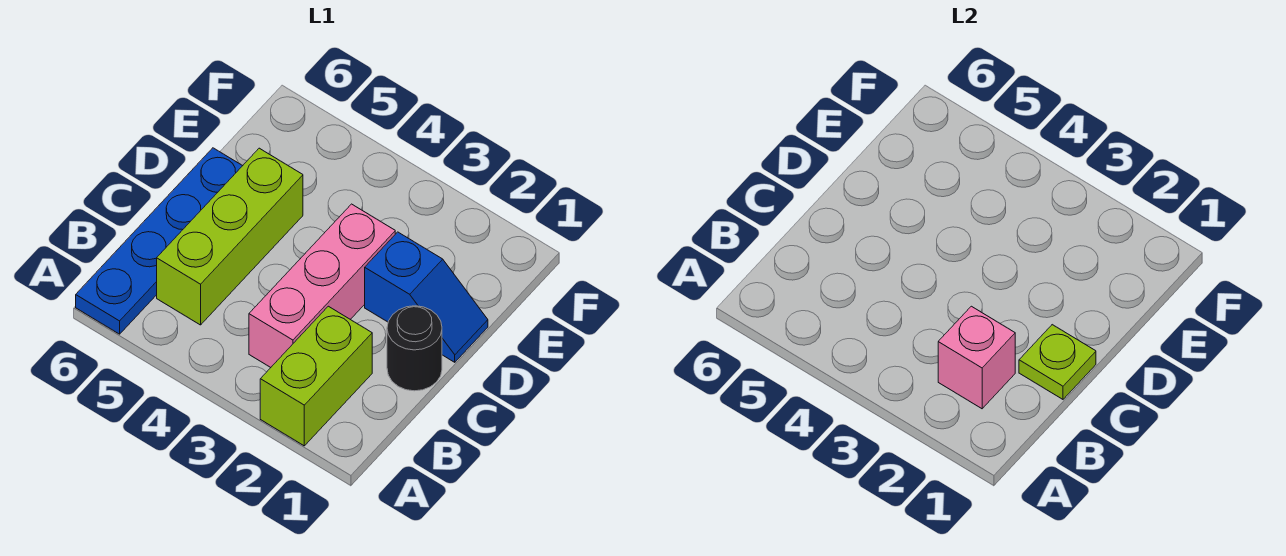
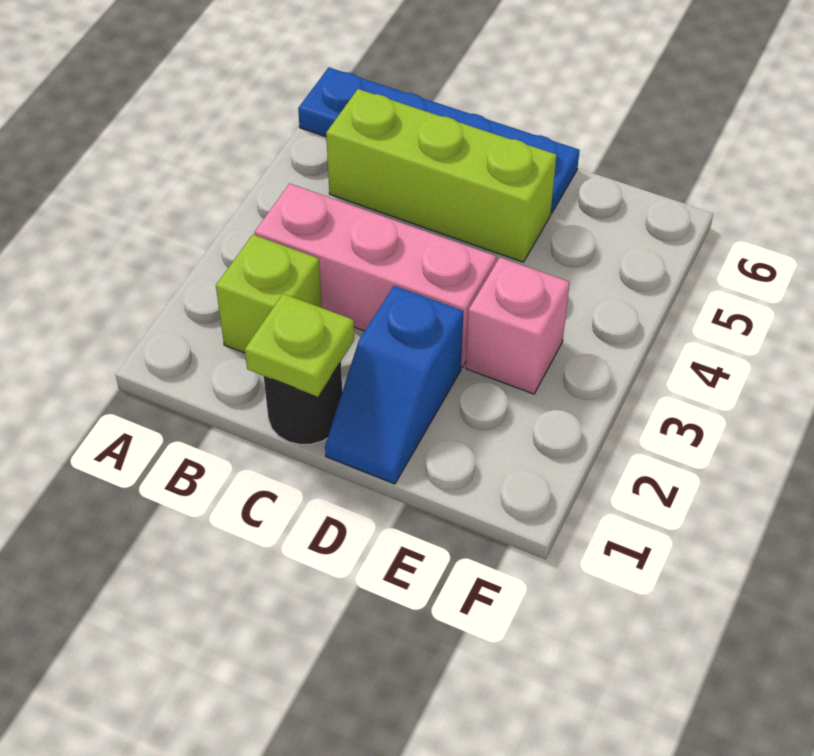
lime 1x2 brick [260,306,372,446] -> lime 1x1 brick [216,235,322,353]
pink 1x1 brick [938,306,1015,409] -> pink 1x1 brick moved to [466,257,570,394]

